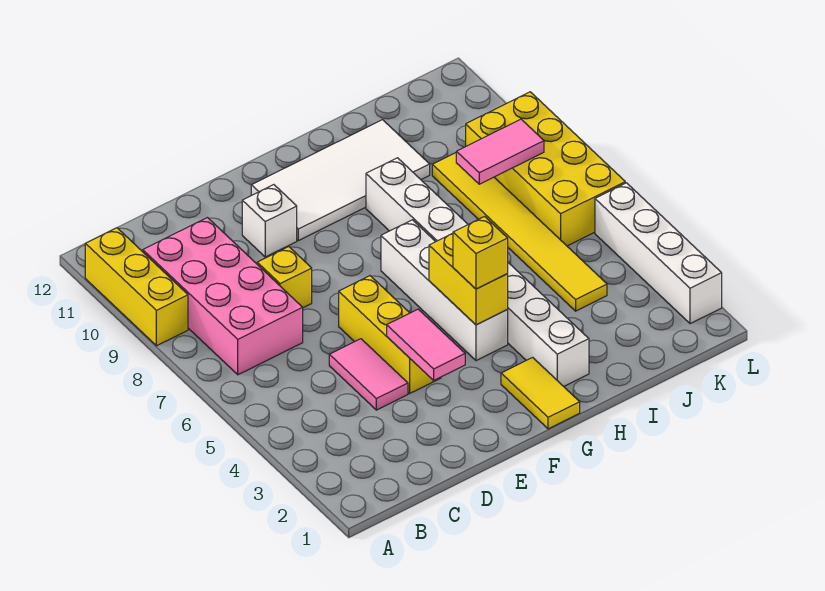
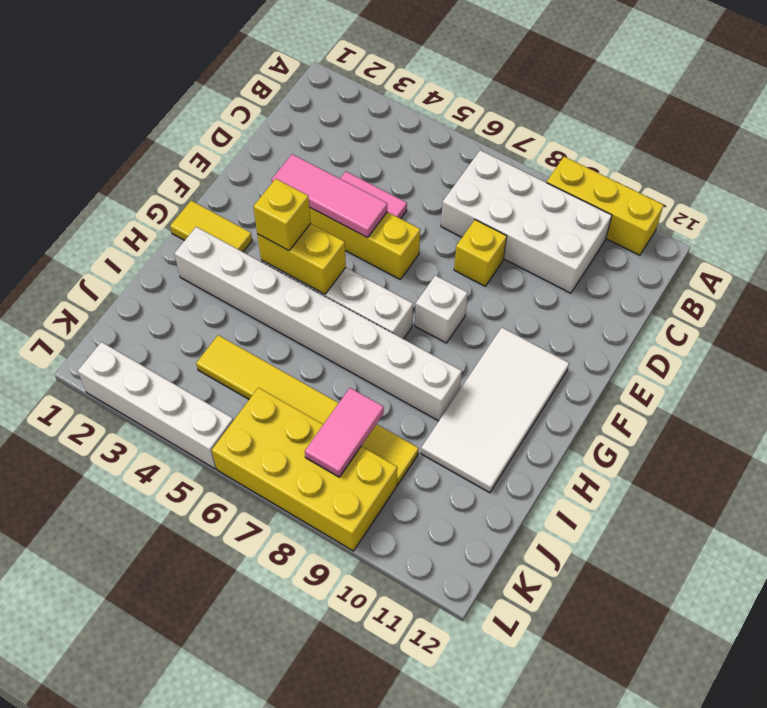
pink 2x4 brick [142,218,303,375] -> white 2x4 brick [441,150,612,293]
pink 1x2 tile [387,309,465,380] -> pink 1x3 tile [272,154,387,238]
white 1x1 brick [242,185,297,257] -> white 1x1 brick moved to [415,275,468,343]

